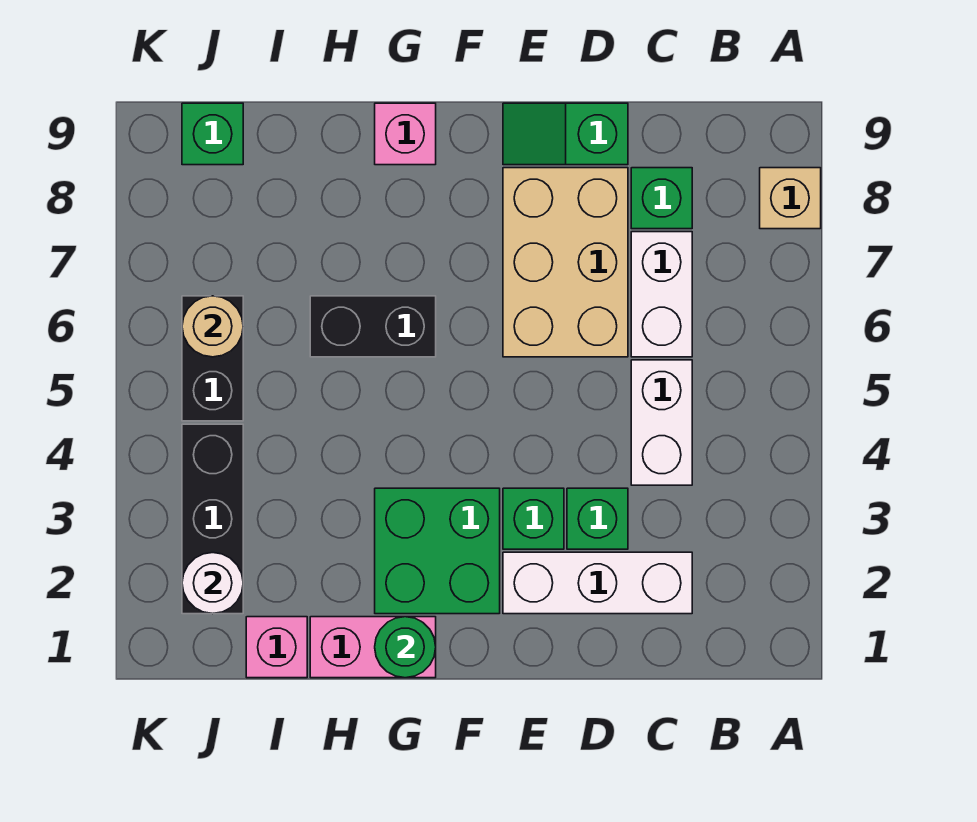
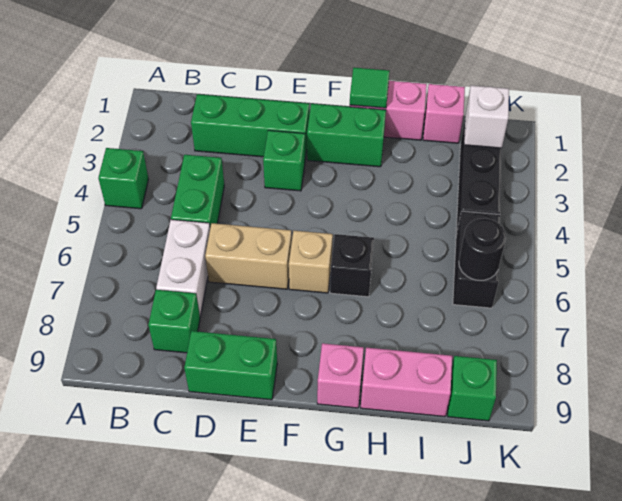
tan 1x1 brick [760,168,821,229] -> tan 1x1 brick moved to [289,231,333,293]
white 1x3 brick [503,552,692,614] -> green 1x3 brick [191,94,309,159]
white 1x2 brick [631,360,692,485] -> green 1x2 brick [171,155,224,227]
green 1x1 brick [567,488,628,549] -> green 1x1 brick moved to [98,148,149,209]
tan 2x3 brick [503,168,628,357] -> tan 1x2 brick [205,223,292,289]
green 1x2 slope [503,103,628,165] -> green 1x2 brick [184,331,277,400]
green 2x2 brick [375,488,500,614] -> green 1x2 brick [307,104,386,167]
green 1x1 round brick [375,617,436,678] -> green 1x1 tile [350,68,390,108]
black 1x2 brick [310,296,436,357] -> black 1x1 brick [330,234,374,297]
none -> pink 1x2 brick [361,348,452,417]
white 1x1 round brick [182,553,243,614] -> white 1x1 brick [464,85,509,148]
tan 1x1 round brick [182,296,243,357] -> black 1x1 round brick [459,218,506,280]

